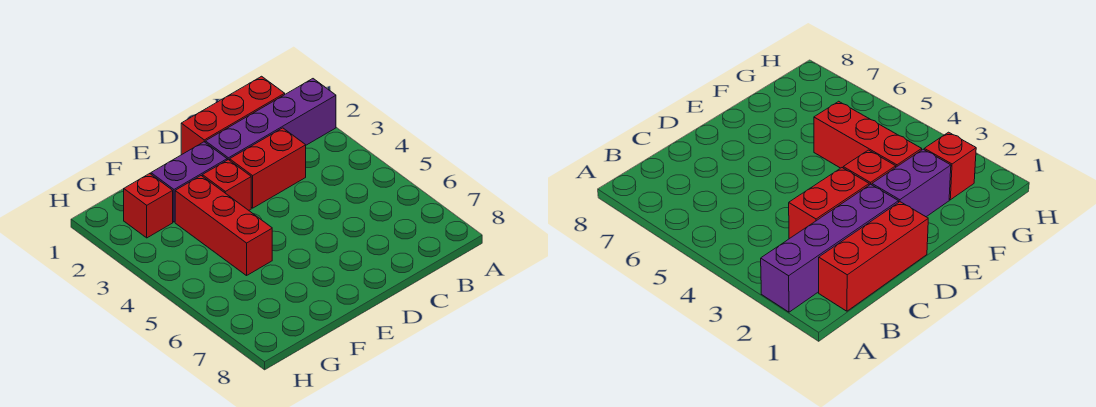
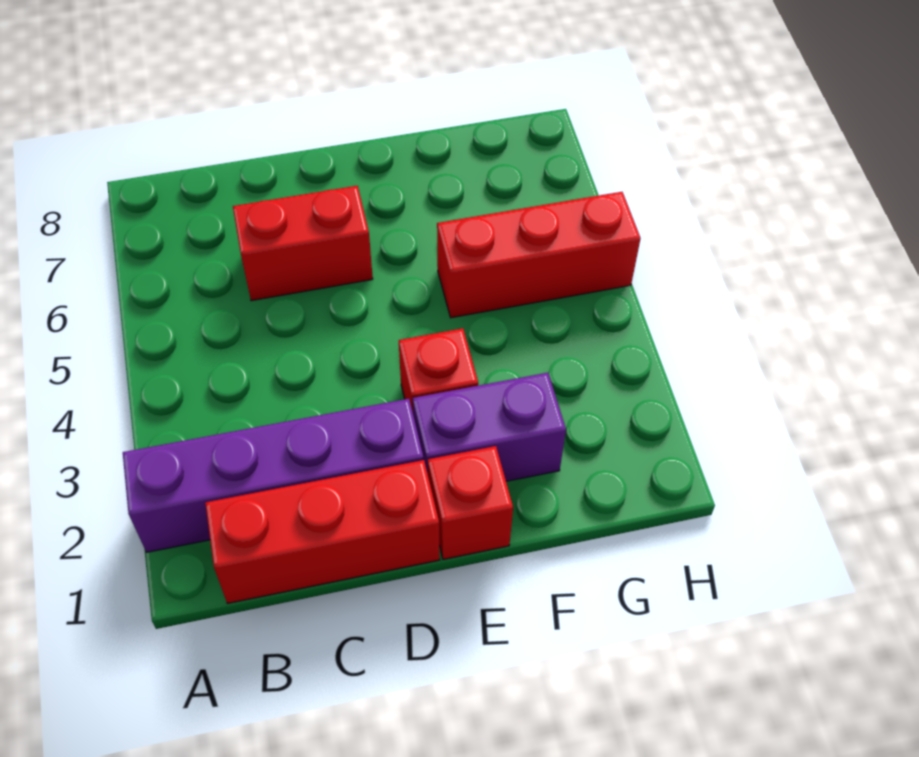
red 1x2 brick [230,128,306,208] -> red 1x2 brick moved to [233,186,373,301]
red 1x3 brick [175,176,272,276] -> red 1x3 brick turned to [437,192,641,318]
red 1x1 brick [124,173,173,238] -> red 1x1 brick moved to [428,446,513,559]

